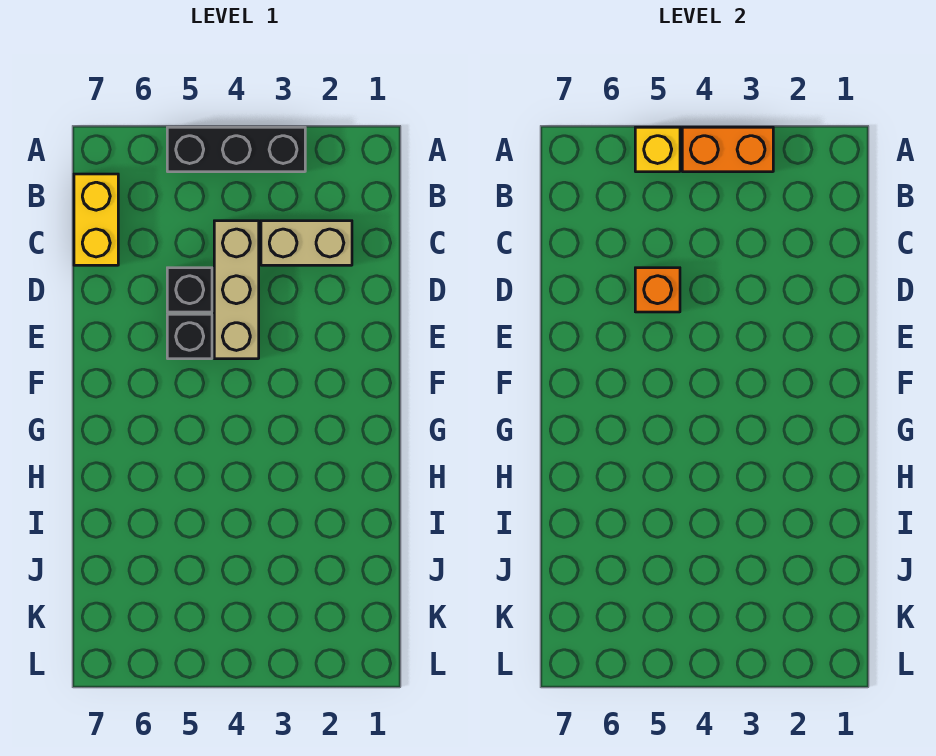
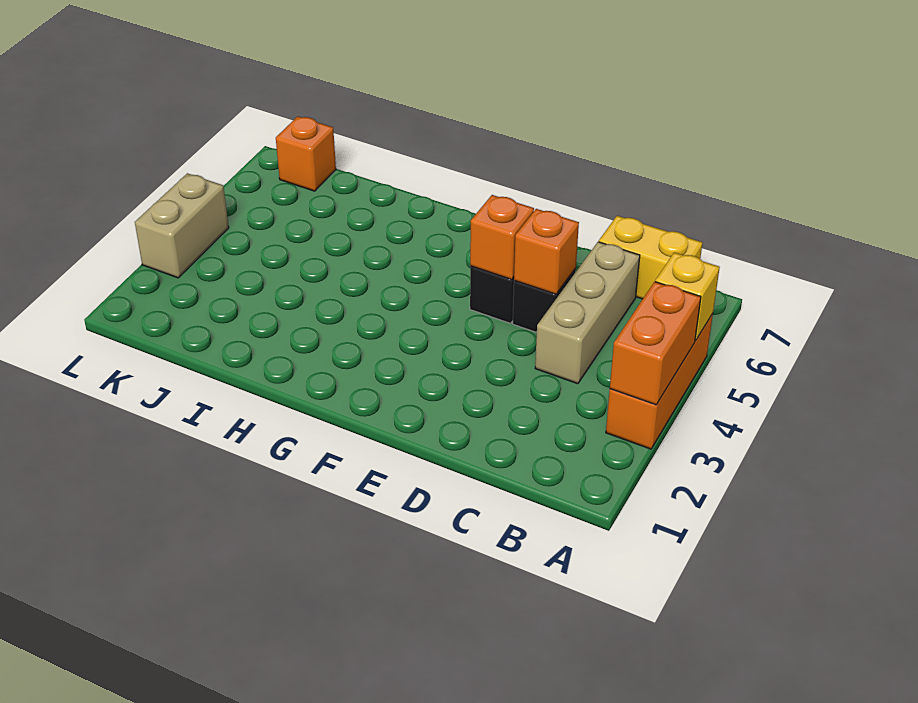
black 1x3 brick [167,127,305,172] -> orange 1x3 brick [606,314,713,449]
tan 1x2 brick [261,221,352,265] -> tan 1x2 brick moved to [135,173,229,278]
tan 1x3 brick [214,221,259,359] -> tan 1x3 brick turned to [535,242,640,384]
none -> orange 1x1 brick [470,195,534,280]
none -> orange 1x1 brick [276,116,336,191]

